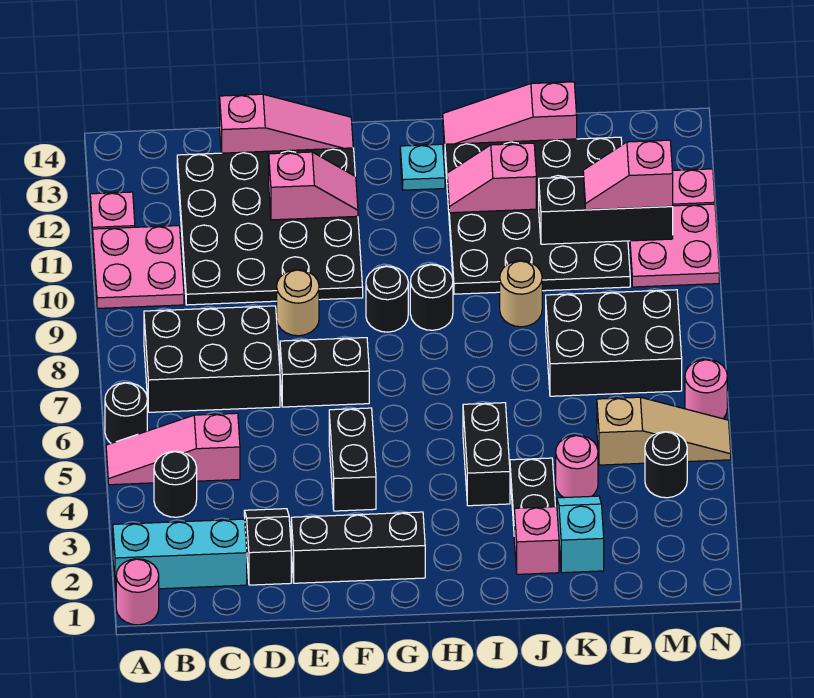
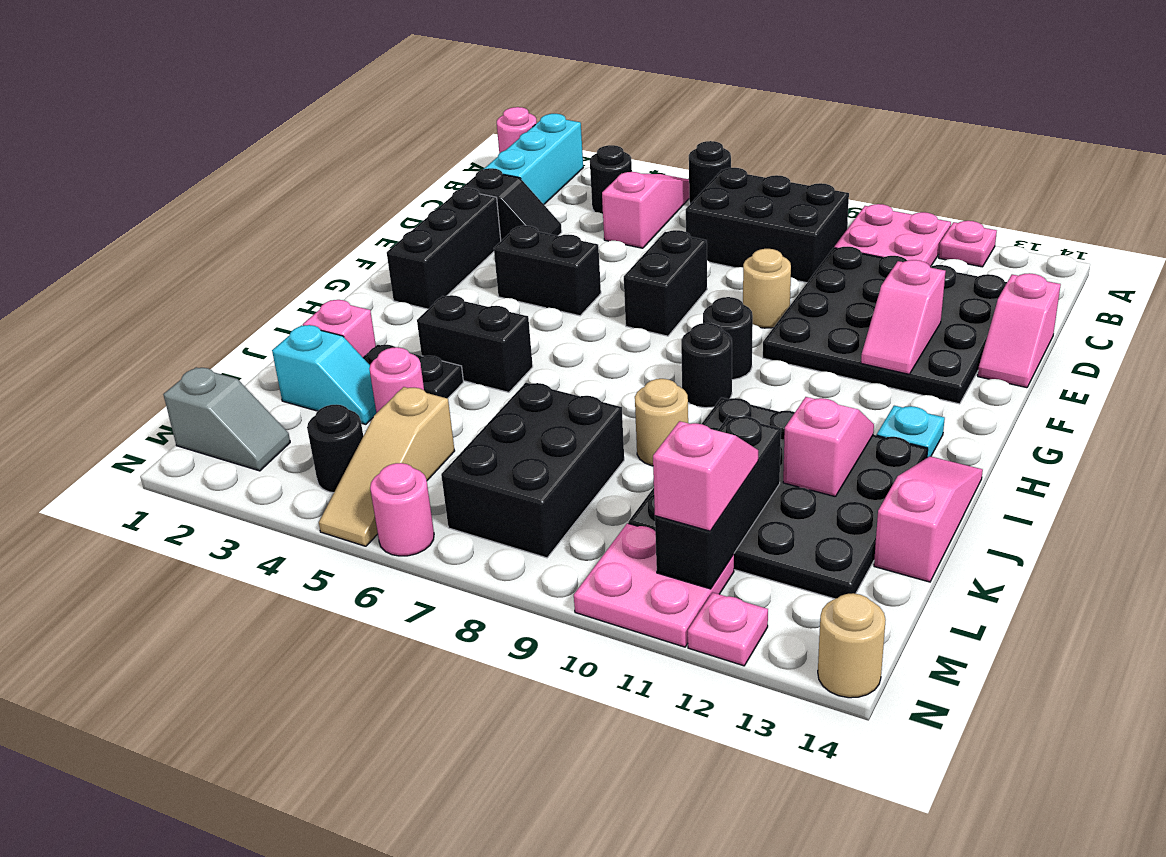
black 2x3 brick [144,306,280,412] -> black 2x3 brick turned to [686,168,849,283]
pink 1x3 slope [220,94,353,153] -> pink 1x2 slope [978,273,1061,388]
none -> grey 1x2 slope [163,367,290,471]
none -> tan 1x1 round brick [818,593,886,698]

